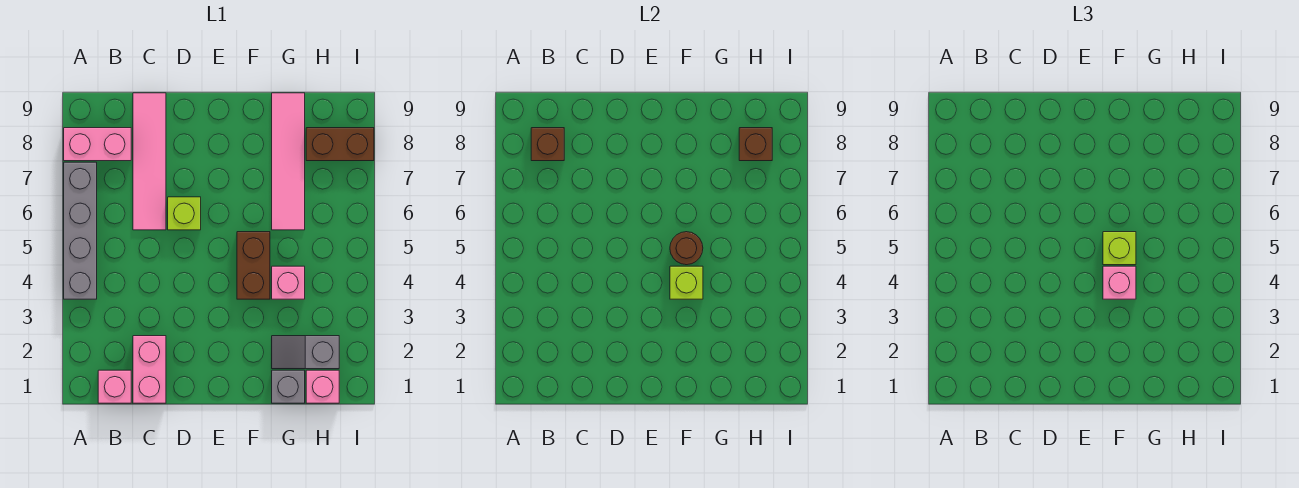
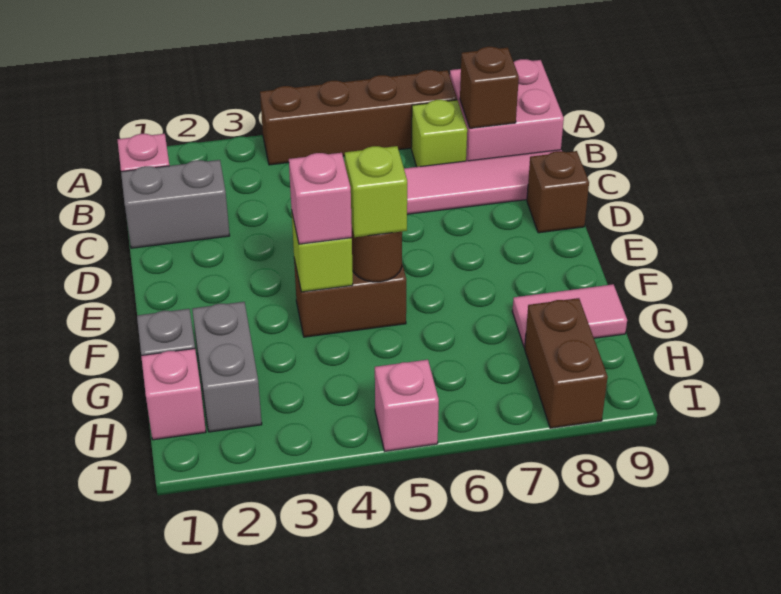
grey 1x4 brick [64,162,97,299] -> brown 1x4 brick [260,70,457,165]
pink 1x2 brick [64,128,131,161] -> pink 2x2 brick [450,59,564,161]
pink 1x2 brick [133,336,166,403] -> grey 1x2 brick [121,160,230,248]
lime 1x1 brick [168,197,201,230] -> lime 1x1 brick moved to [411,100,467,167]
grey 1x2 slope [272,336,339,369] -> grey 1x2 brick [192,302,262,432]
pink 1x1 brick [272,266,305,299] -> pink 1x1 brick moved to [375,360,439,451]
pink 1x4 tile [272,93,305,230] -> pink 1x2 tile [512,284,627,348]
brown 1x1 brick [739,128,772,161] -> brown 1x1 brick moved to [527,151,589,233]

